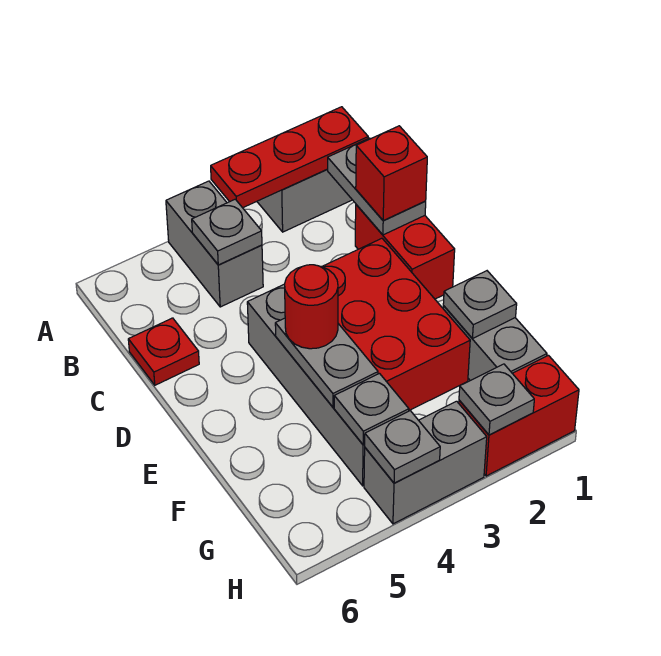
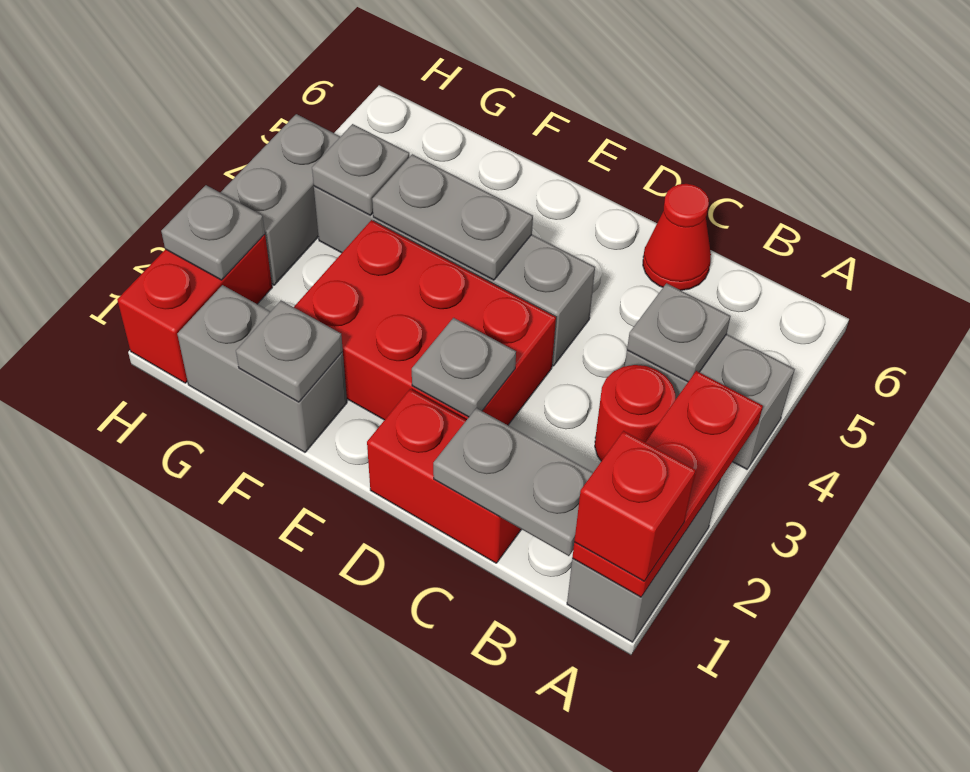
red 1x1 brick [356,126,427,220] -> red 1x1 brick moved to [574,431,696,581]
red 1x1 plate [128,318,199,385] -> red 1x1 cone [643,184,711,290]
red 1x1 round brick [285,265,338,349] -> red 1x1 round brick moved to [595,365,675,461]
grey 1x1 plate [365,411,440,483] -> grey 1x1 plate moved to [412,318,516,417]

